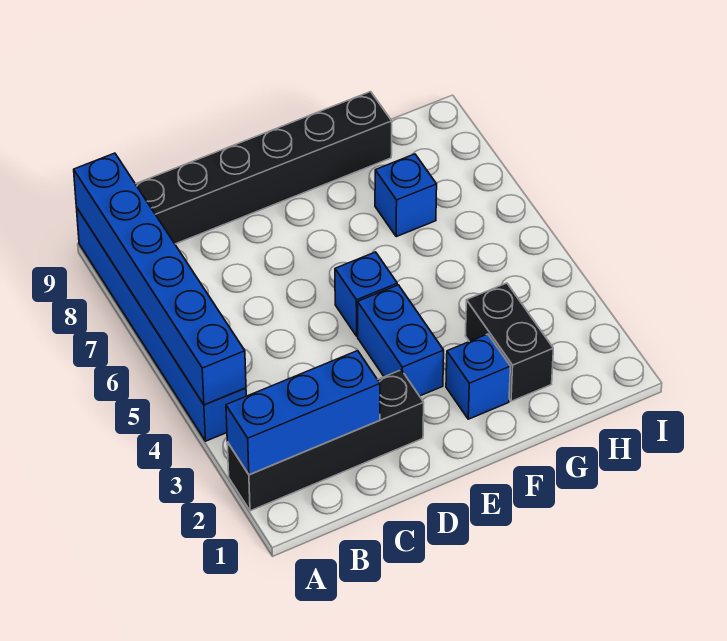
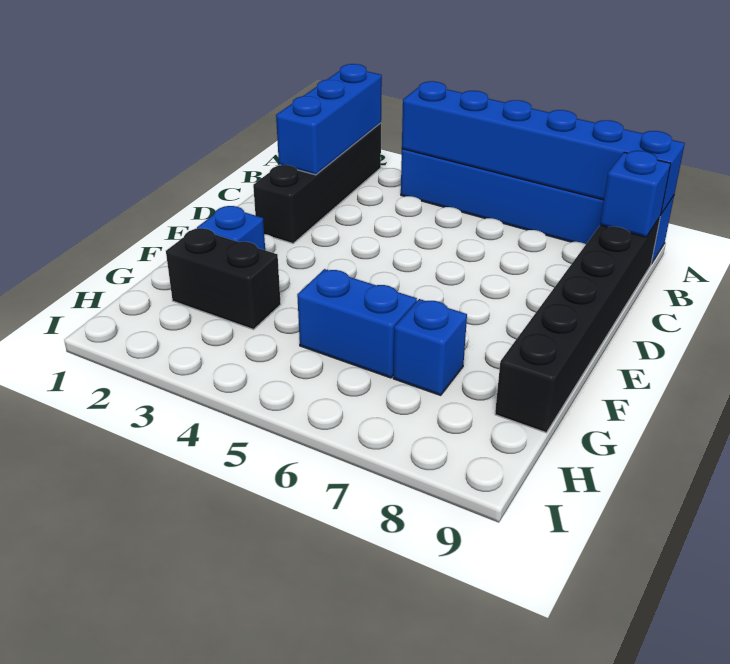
blue 1x2 brick [358,285,444,396] -> blue 1x2 brick moved to [297,269,417,378]
blue 1x1 brick [335,252,397,336] -> blue 1x1 brick moved to [600,151,671,237]

